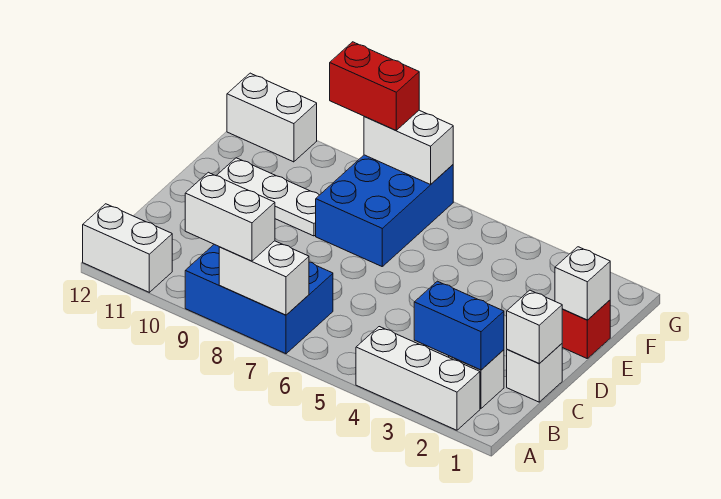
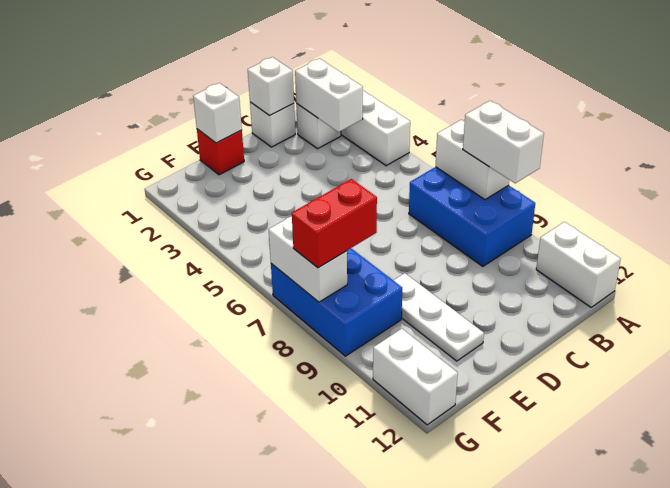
blue 1x2 brick [414,281,504,370] -> white 1x2 brick [295,58,363,132]
blue 2x3 brick [316,155,453,266] -> blue 2x3 brick turned to [271,248,402,356]
red 1x2 brick [330,42,419,130] -> red 1x2 brick turned to [292,179,377,268]

